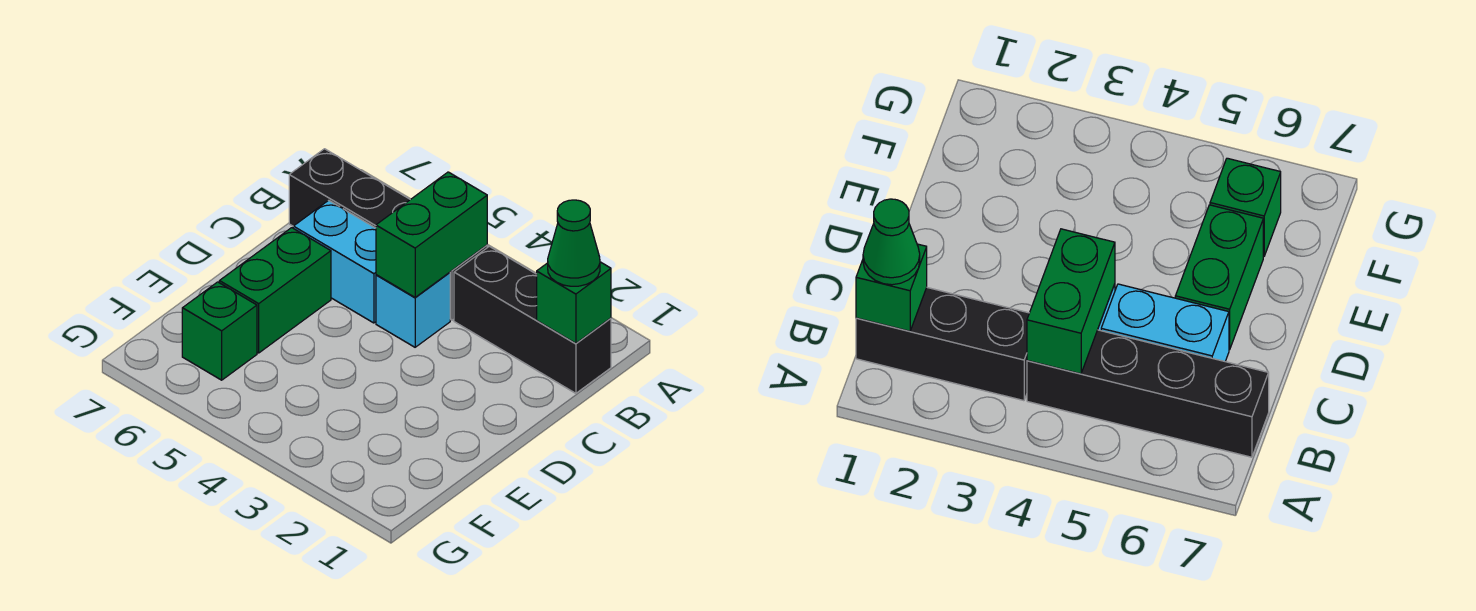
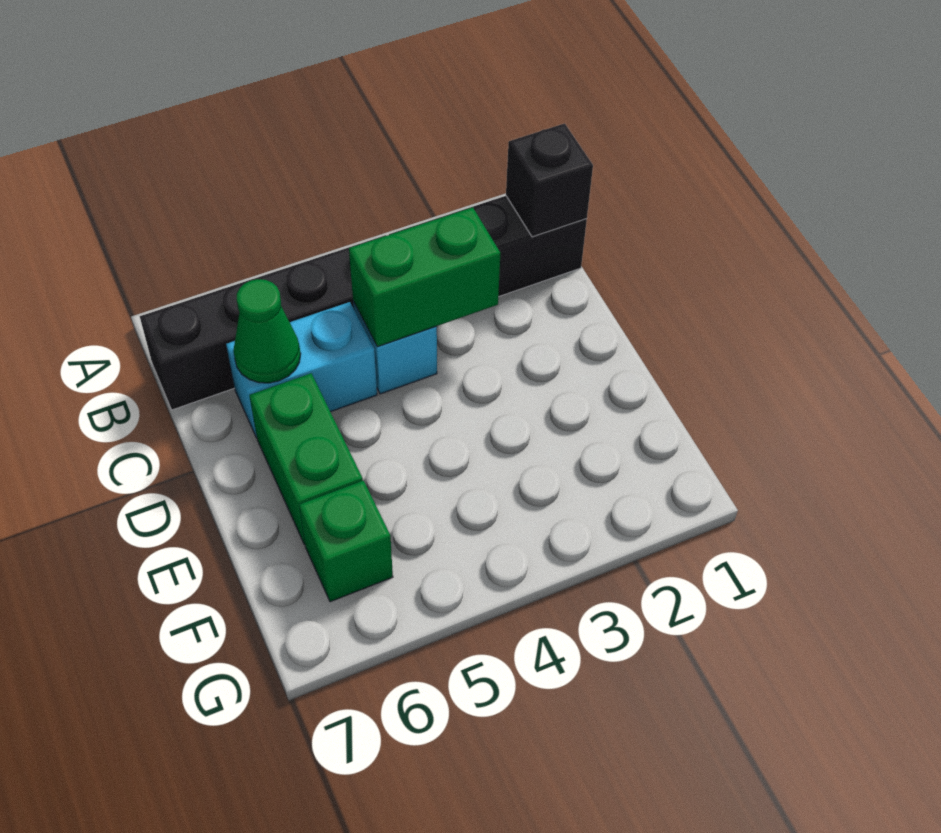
green 1x1 brick [537,262,611,343] -> black 1x1 brick [506,123,593,237]
green 1x1 cone [548,200,600,286] -> green 1x1 cone moved to [233,279,301,383]
green 1x2 brick [376,172,487,297] -> green 1x2 brick turned to [349,207,500,347]

